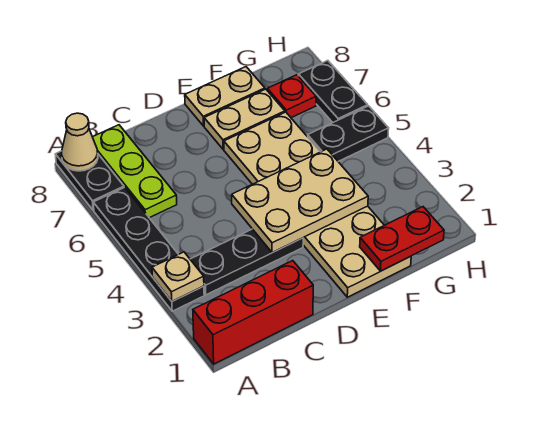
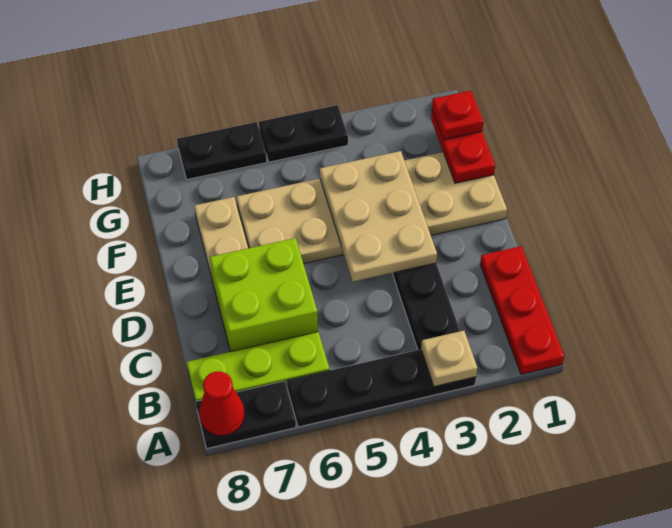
red 1x3 brick [193,261,313,364] -> red 1x3 plate [480,246,564,374]
tan 1x1 cone [62,113,98,171] -> red 1x1 cone [199,371,245,436]
none -> lime 2x2 brick [210,238,318,352]
tan 1x2 plate [185,67,265,126] -> none
black 1x2 plate [308,106,389,161] -> black 1x2 plate turned to [259,105,348,162]
red 1x1 plate [267,75,316,118] -> red 1x1 plate moved to [432,91,483,140]

